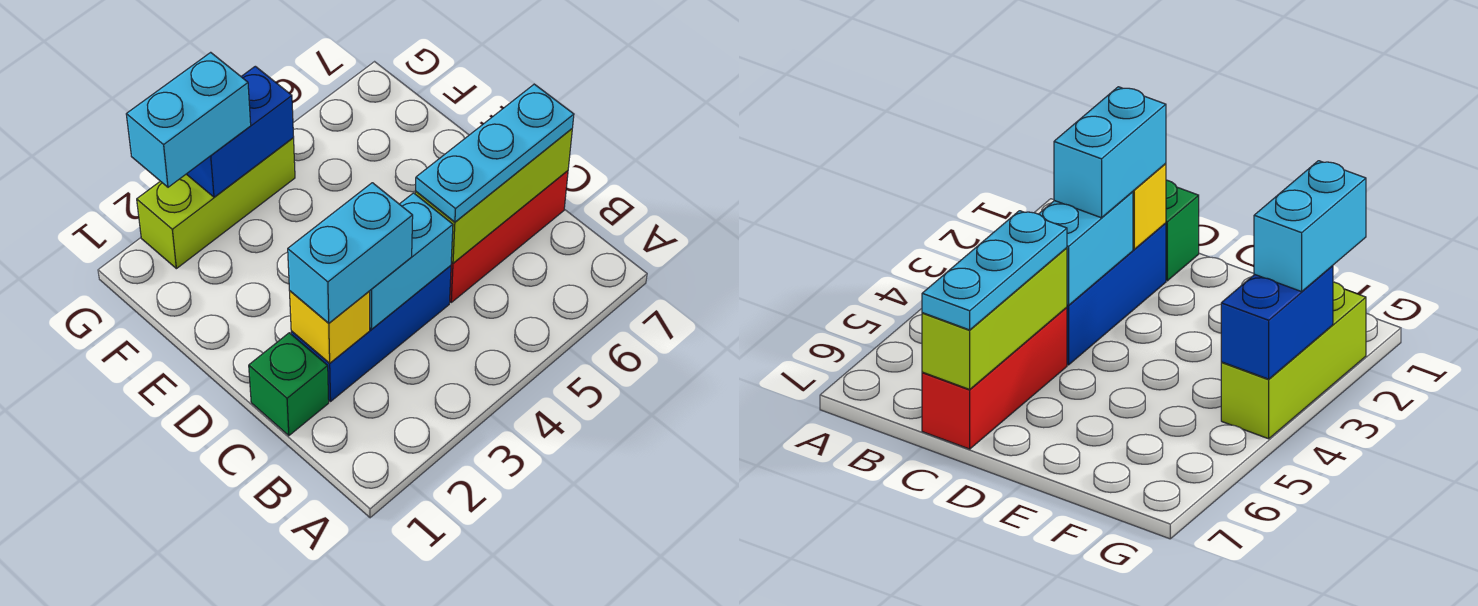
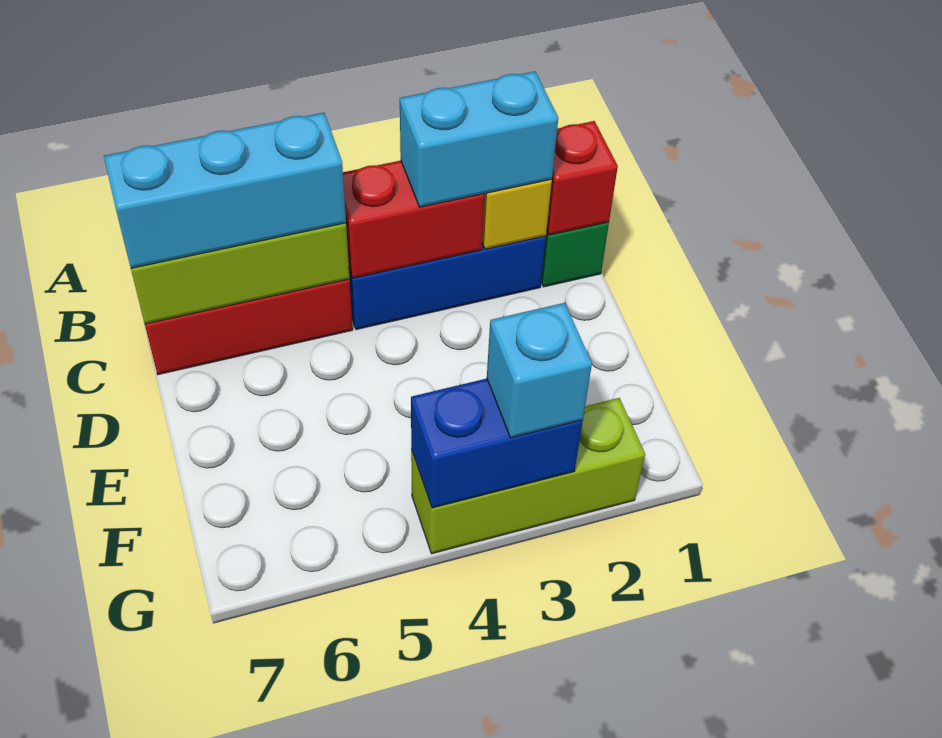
none -> red 1x1 brick [547,121,618,235]
cyan 1x2 brick [370,193,453,329] -> red 1x2 brick [343,161,485,278]
cyan 1x3 plate [416,84,574,222] -> cyan 1x3 brick [104,113,346,268]
cyan 1x2 brick [126,52,251,187] -> cyan 1x1 brick [487,303,592,438]

